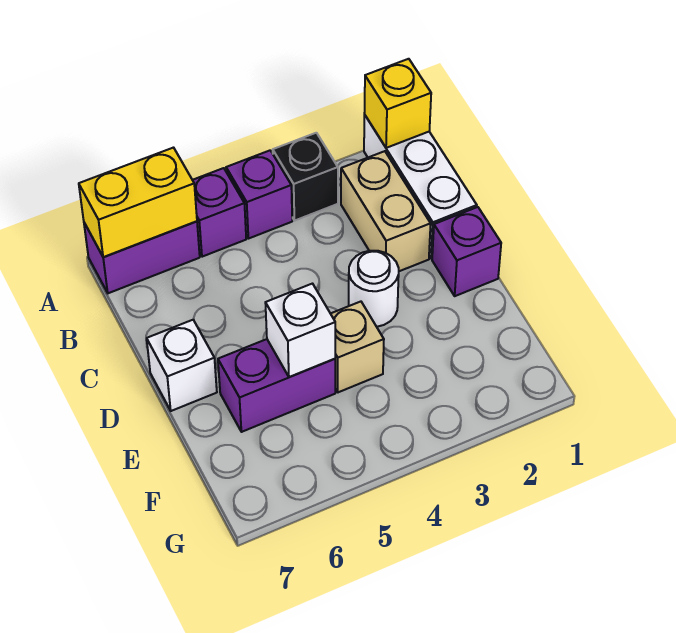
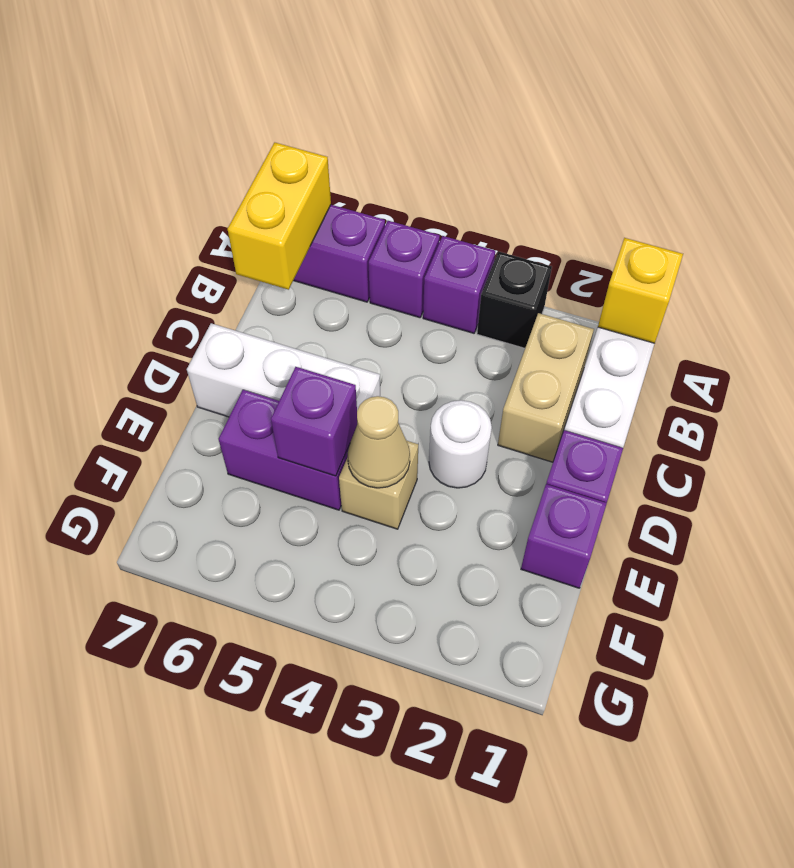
yellow 1x2 brick [79,148,197,257] -> yellow 1x2 brick turned to [228,143,331,290]
white 1x1 brick [147,320,217,411] -> white 1x3 brick [187,323,380,417]
none -> purple 1x1 brick [521,484,607,588]
none -> tan 1x1 cone [348,396,410,488]
white 1x1 brick [265,284,335,377] -> purple 1x1 brick [271,367,357,476]

